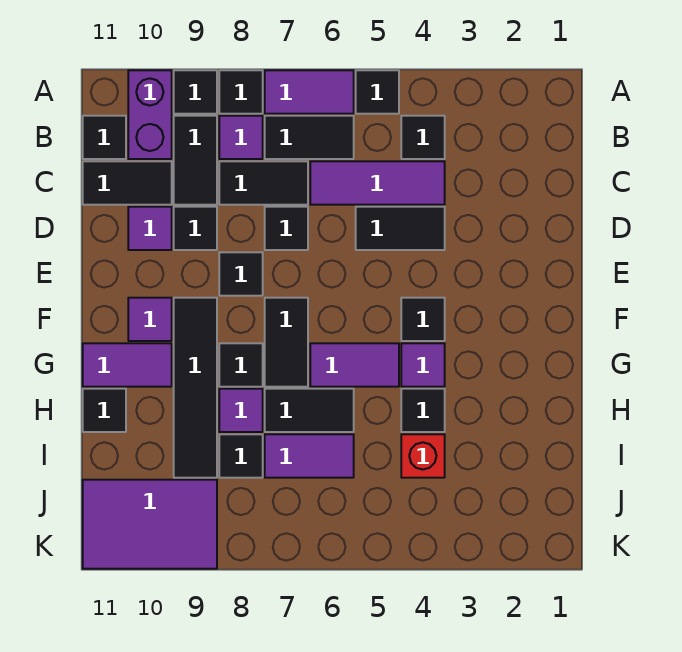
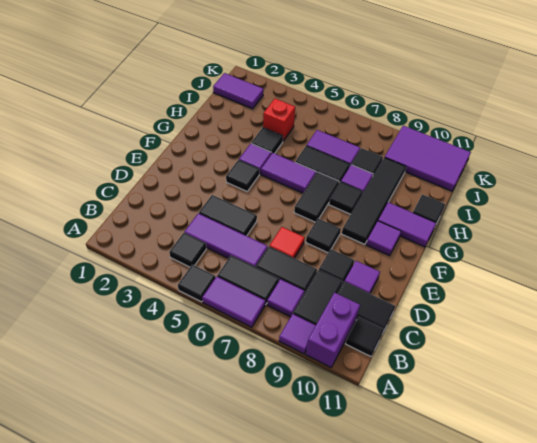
black 1x1 tile [219,70,263,114] -> none
black 1x1 tile [174,70,217,114] -> purple 1x1 tile [279,314,316,354]
black 1x1 tile [265,207,308,250] -> red 1x1 tile [269,227,305,258]
none -> purple 1x2 tile [213,73,264,109]

